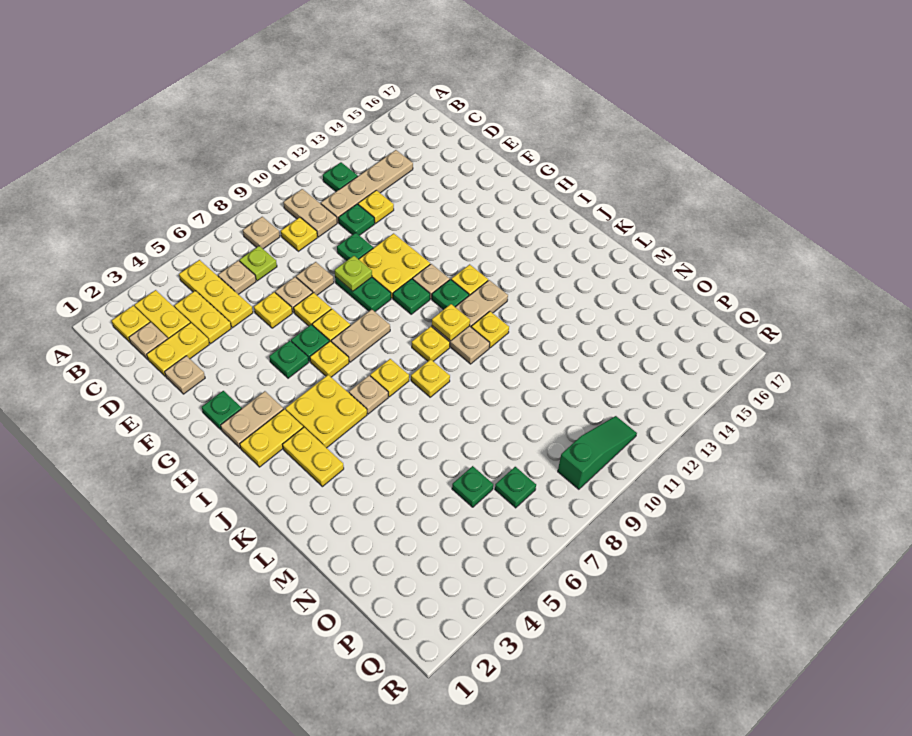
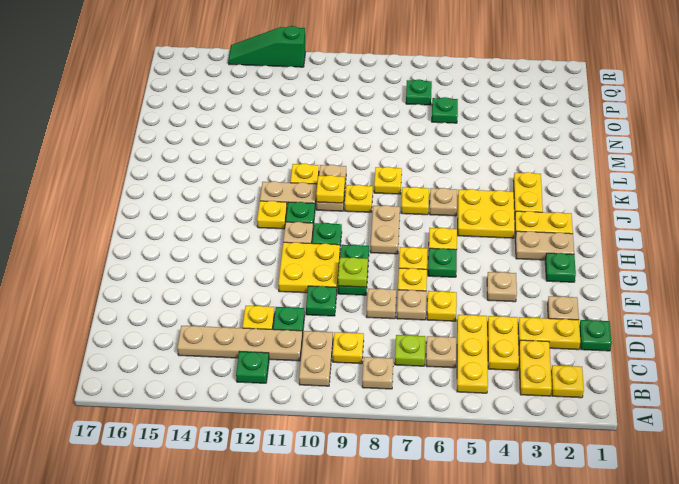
tan 1x1 plate [129,322,168,359] -> tan 1x1 plate moved to [487,272,517,302]
green 1x1 plate [269,341,309,378] -> green 1x1 plate moved to [579,320,612,351]
tan 1x2 plate [331,309,390,362] -> tan 1x2 plate turned to [370,205,400,254]
green 1x3 slope [558,416,637,489] -> green 1x3 slope moved to [228,26,306,67]

